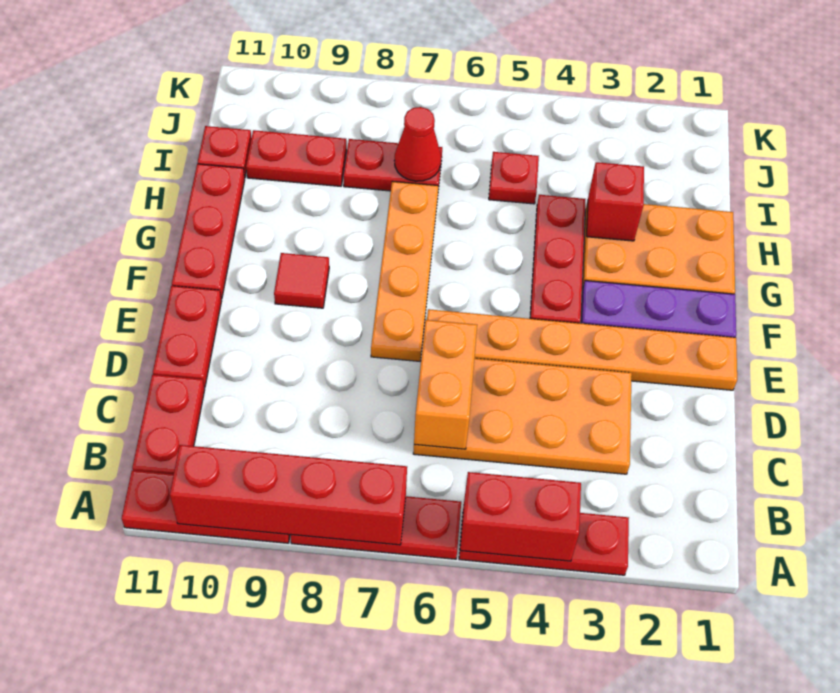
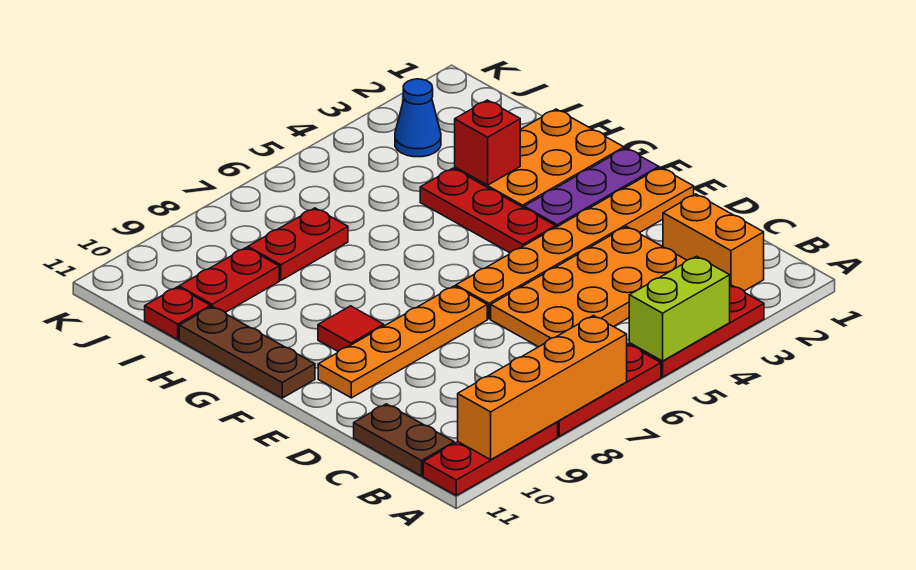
red 1x2 brick [460,472,581,561] -> lime 1x2 brick [629,256,730,361]
red 1x4 brick [170,445,407,545] -> orange 1x4 brick [458,316,627,460]
red 1x2 plate [132,375,205,474] -> brown 1x2 plate [354,404,454,476]
orange 1x2 brick [414,320,477,449] -> orange 1x2 brick moved to [663,194,764,291]
red 1x2 plate [153,286,222,387] -> none
orange 1x4 plate [371,181,438,361] -> orange 1x4 plate turned to [318,286,487,398]
red 1x3 plate [172,164,245,299] -> brown 1x3 plate [179,306,315,398]
red 1x1 plate [489,152,539,204] -> none
red 1x1 cone [394,107,441,181] -> none
none -> blue 1x1 cone [395,79,441,157]

